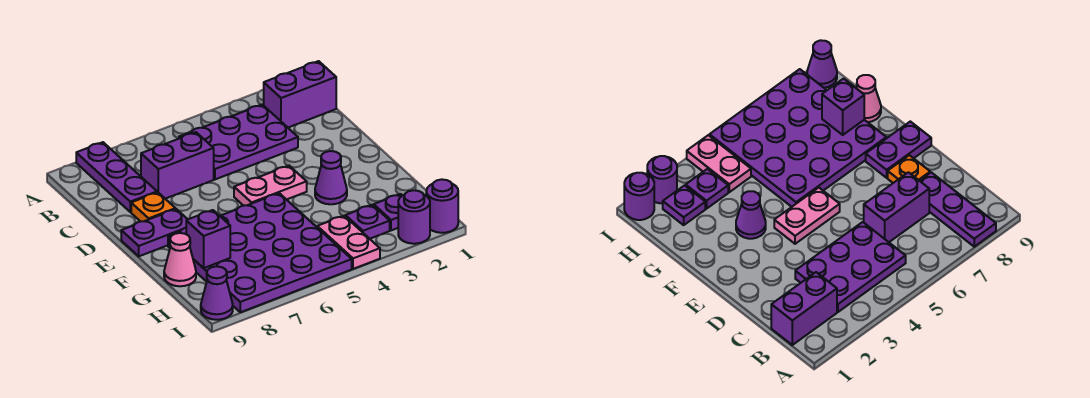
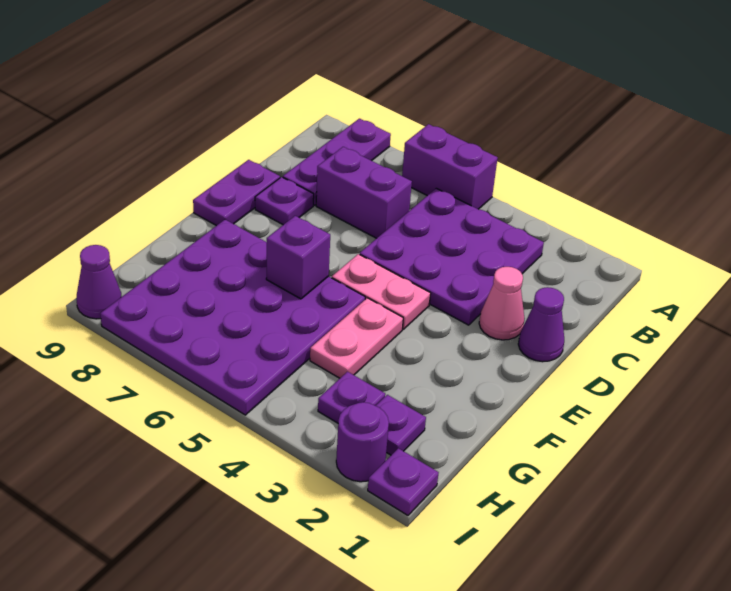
purple 1x2 brick [264,61,336,127] -> purple 1x2 brick moved to [402,124,498,209]
purple 2x3 plate [179,105,298,179] -> purple 3x3 plate [360,188,544,325]
orange 1x1 plate [131,192,175,222] -> purple 1x1 plate [255,177,314,225]
purple 1x2 plate [121,209,188,256] -> purple 1x2 plate turned to [193,160,280,226]
purple 1x1 cone [315,151,347,204] -> purple 1x1 cone moved to [518,287,564,362]
purple 1x1 brick [186,210,230,268] -> purple 1x1 brick moved to [266,216,330,299]
pink 1x1 cone [164,233,196,286] -> pink 1x1 cone moved to [479,267,524,340]
pink 1x2 plate [317,216,380,269] -> pink 1x2 plate moved to [310,298,403,378]
purple 1x1 round brick [426,179,458,233] -> purple 1x1 plate [368,448,439,515]

